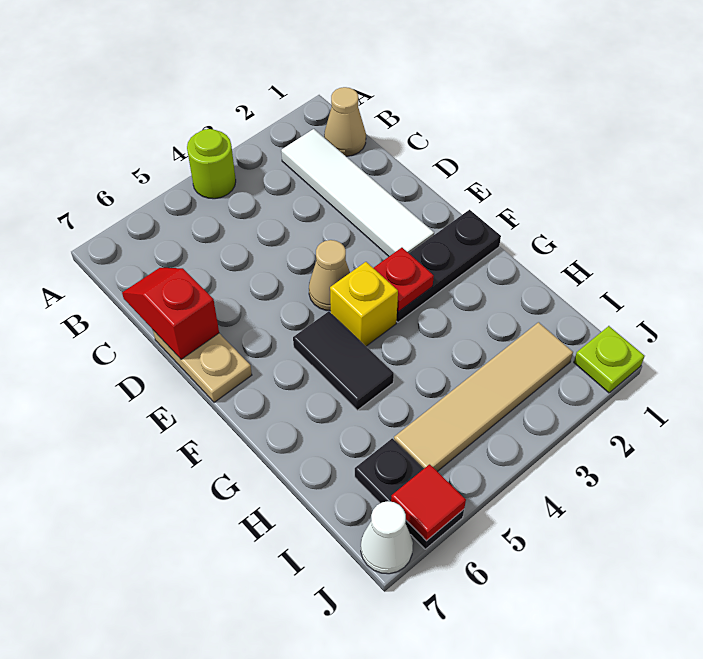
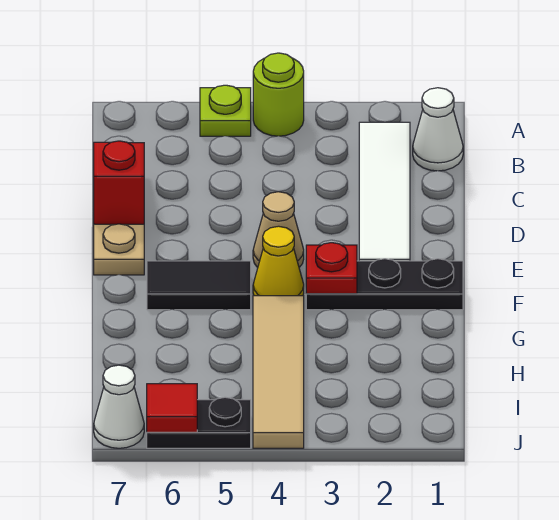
tan 1x1 cone [324,87,366,156] -> white 1x1 cone [413,88,463,171]
yellow 1x1 brick [330,262,398,346] -> yellow 1x1 cone [253,226,304,296]
black 1x2 tile [293,311,394,410] -> black 1x2 tile turned to [147,261,251,310]
tan 1x4 tile [394,322,573,472] -> tan 1x4 tile turned to [253,296,304,448]
black 1x2 plate [355,438,464,549] -> black 1x2 plate turned to [147,397,251,448]
lime 1x1 plate [574,326,644,393] -> lime 1x1 plate moved to [200,85,251,136]

